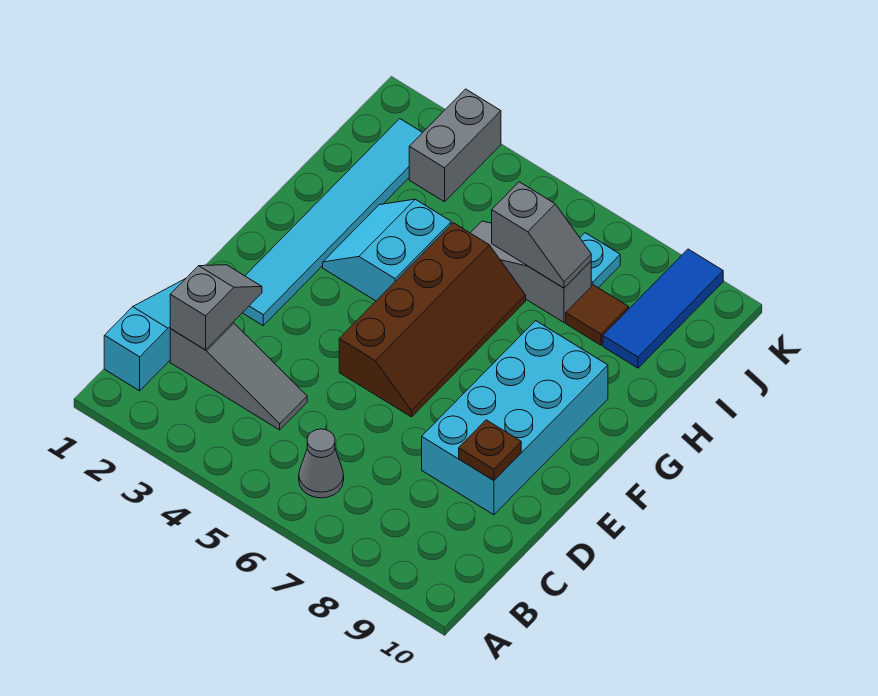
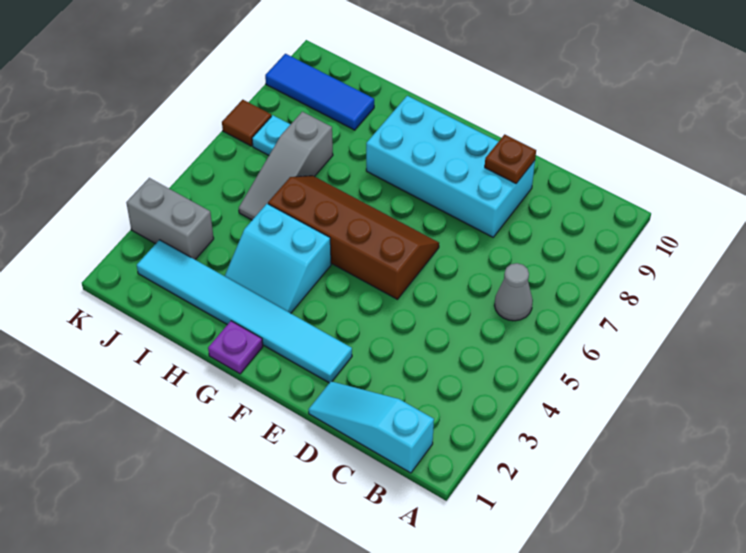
grey 1x3 slope [170,323,307,430] -> none
grey 1x2 slope [170,265,262,350] -> none
none -> purple 1x1 plate [208,321,263,374]
grey 1x2 slope [492,182,591,288] -> none
brown 1x1 tile [566,285,629,345] -> brown 1x1 tile moved to [222,100,271,146]

